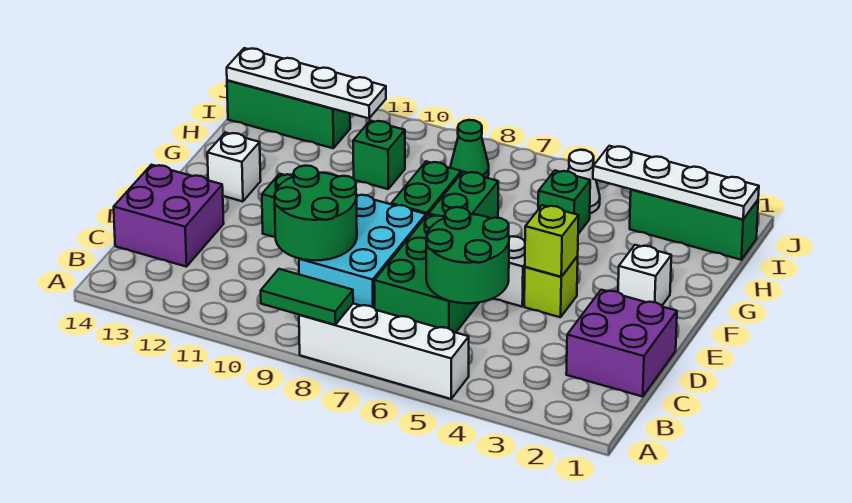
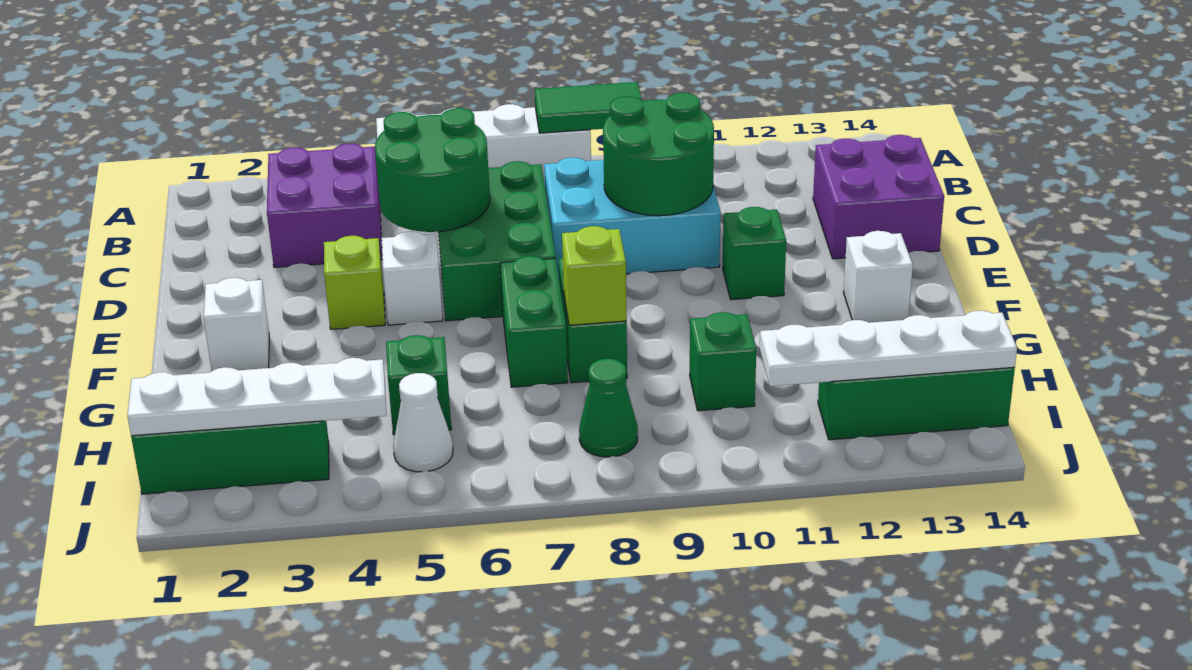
purple 2x2 brick [566,290,677,397] -> purple 2x2 brick moved to [267,144,382,267]
cyan 2x3 brick [299,195,426,308] -> cyan 2x3 brick turned to [544,158,721,277]
lime 1x1 brick [525,205,579,277] -> lime 1x1 brick moved to [562,226,627,325]

